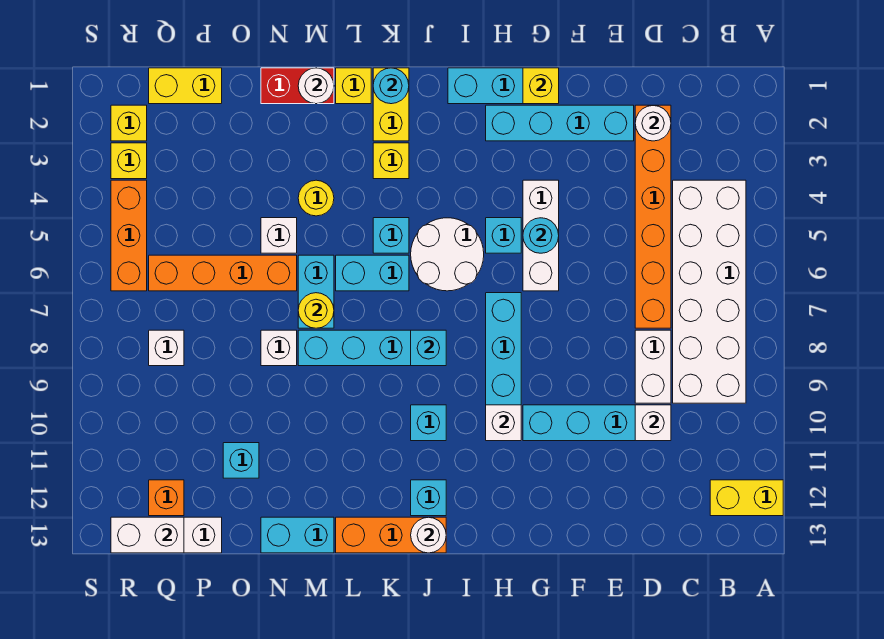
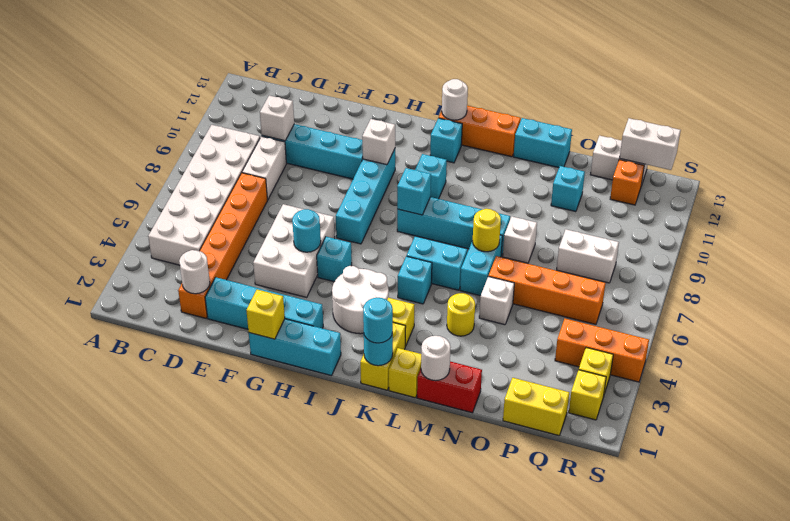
yellow 1x2 brick [710,480,783,516] -> none
white 1x3 brick [523,180,559,291] -> white 2x3 brick [253,204,335,297]
white 2x2 round brick [411,218,484,291] -> white 2x2 round brick moved to [332,266,389,334]
none -> cyan 1x1 round brick [363,298,393,343]
white 1x1 brick [149,330,184,366] -> white 1x2 brick [557,229,619,283]
orange 1x3 brick [111,180,147,291] -> orange 1x3 brick turned to [555,319,649,382]

